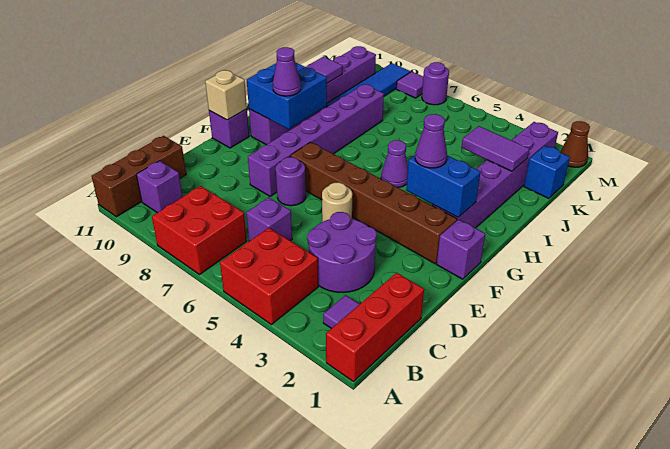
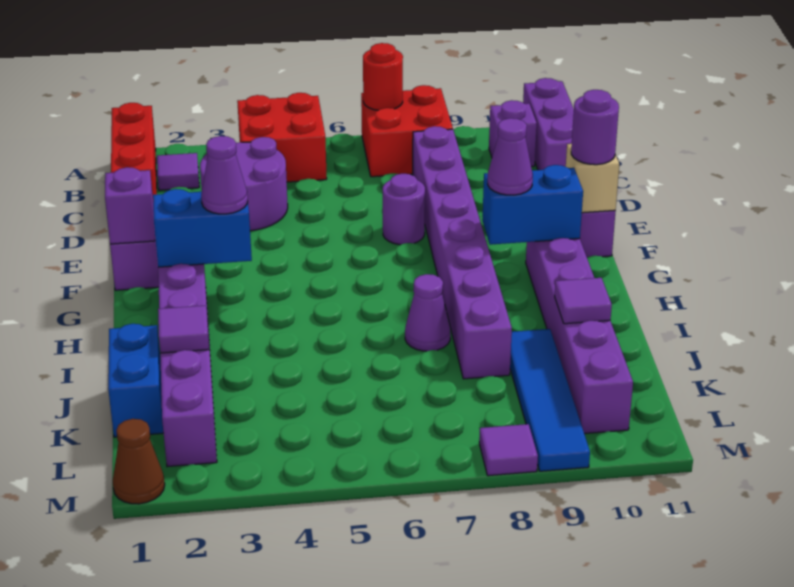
none -> red 1x1 round brick [363,43,403,110]
brown 1x3 brick [92,136,186,217] -> purple 1x3 brick [523,78,574,170]
purple 1x1 brick [246,197,292,241] -> purple 1x1 brick moved to [105,167,155,244]
tan 1x1 round brick [322,182,352,222] -> none
purple 1x6 brick [248,85,384,196] -> purple 1x8 brick [413,126,512,379]
brown 1x6 brick [291,142,457,264] -> none
blue 2x2 brick [247,62,327,129] -> blue 1x2 brick [482,165,583,245]
purple 1x1 cone [381,140,408,188] -> purple 1x1 cone moved to [405,274,450,351]
purple 1x2 tile [461,126,529,171] -> purple 1x1 tile [158,305,209,353]
blue 1x1 brick [524,146,570,198] -> blue 1x2 brick [108,324,163,437]
purple 1x1 round brick [422,62,449,105] -> purple 1x1 round brick moved to [571,90,619,165]

